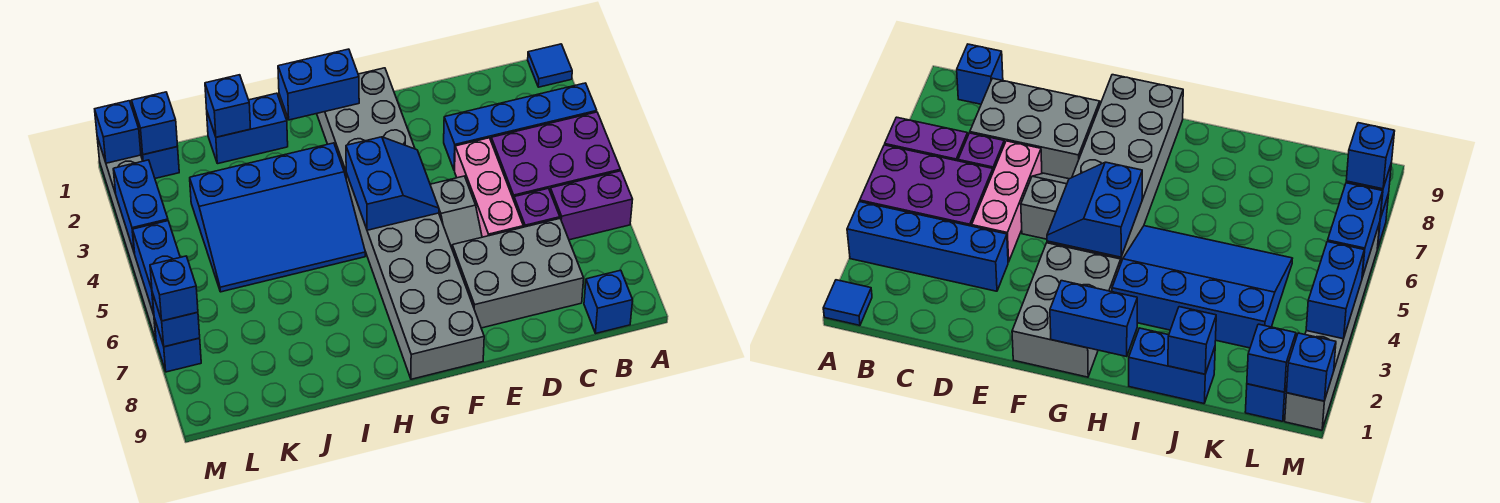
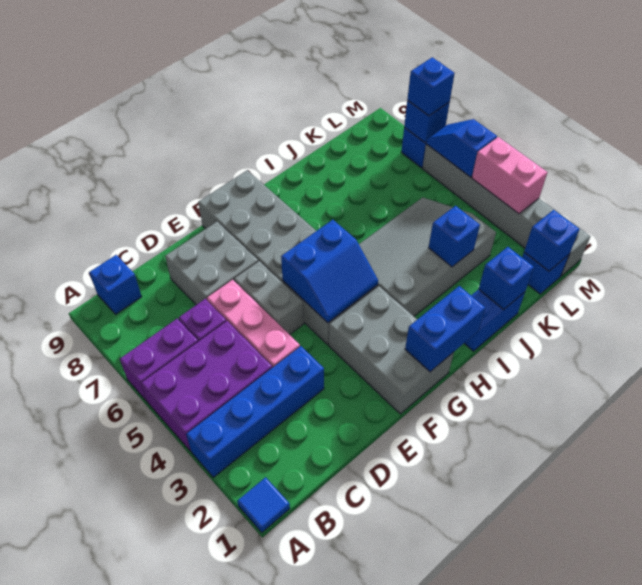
grey 2x3 brick [452,219,584,328] -> grey 2x2 brick [165,222,258,305]
grey 1x2 slope [430,176,482,248] -> grey 1x2 brick [234,261,304,335]
blue 2x2 slope [346,137,439,230] -> blue 2x2 slope turned to [281,220,378,323]
blue 3x4 slope [190,143,365,292] -> grey 3x4 slope [359,197,496,316]
blue 1x1 brick [95,101,141,163] -> blue 1x1 brick moved to [429,206,480,267]
blue 1x2 brick [113,160,168,253] -> pink 1x2 brick [472,137,547,214]
blue 1x2 brick [133,221,180,314] -> blue 1x2 slope [426,119,497,177]

